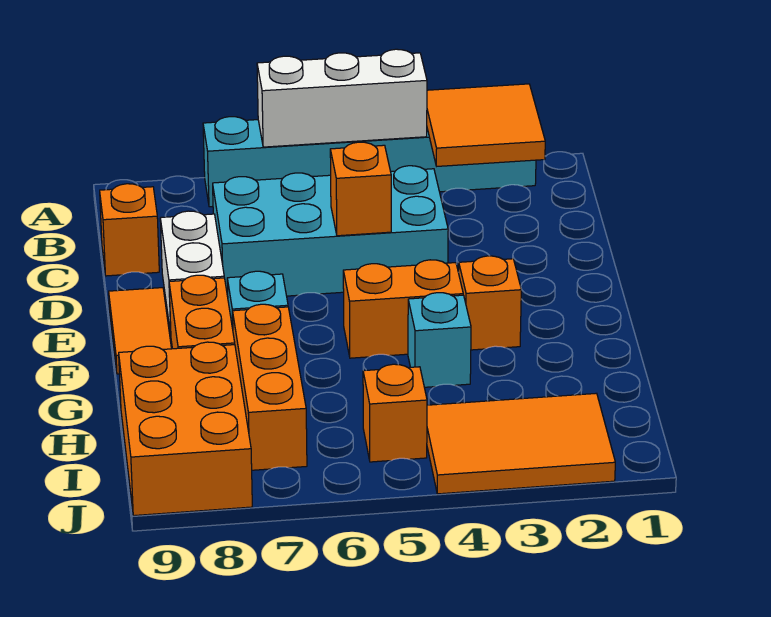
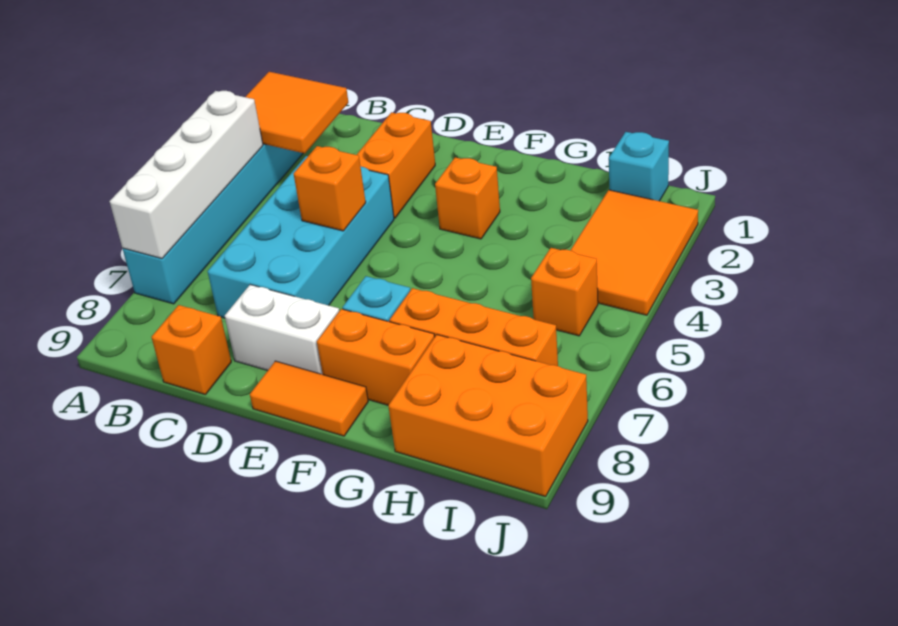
white 1x3 brick [257,49,427,147] -> white 1x4 brick [110,91,263,258]
orange 1x2 brick [343,260,463,358] -> orange 1x2 brick moved to [357,112,435,218]
cyan 1x1 brick [408,293,471,387] -> cyan 1x1 brick moved to [609,132,669,201]

